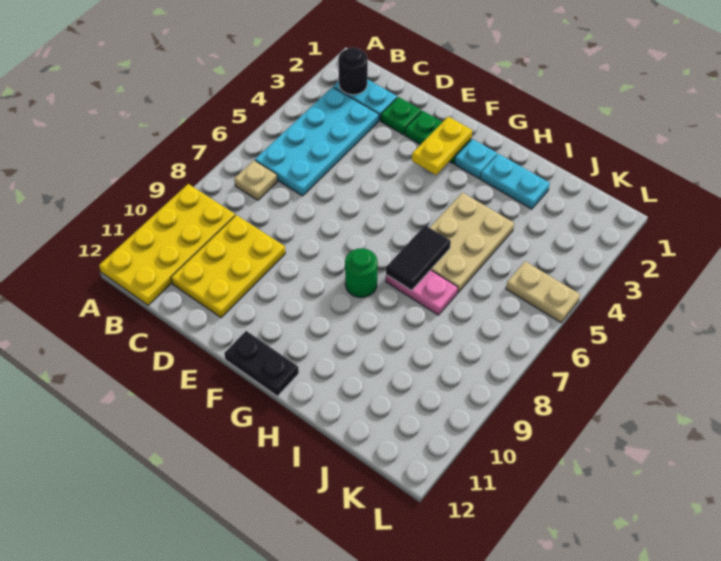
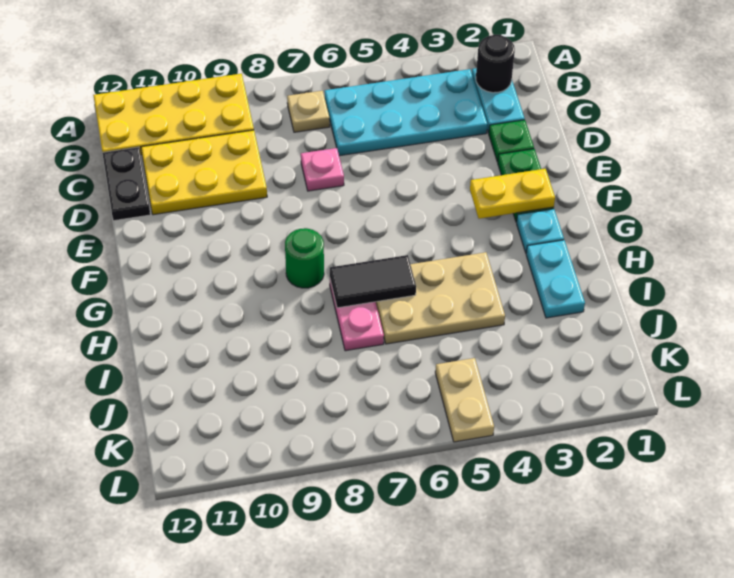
none -> pink 1x1 plate [301,148,344,191]
black 1x2 plate [224,331,299,396] -> black 1x2 plate moved to [102,147,150,221]

